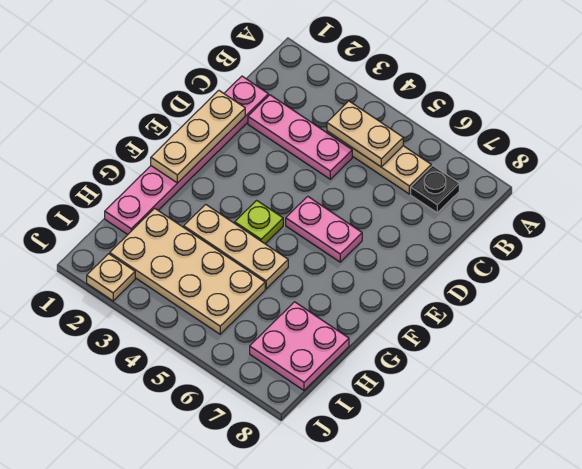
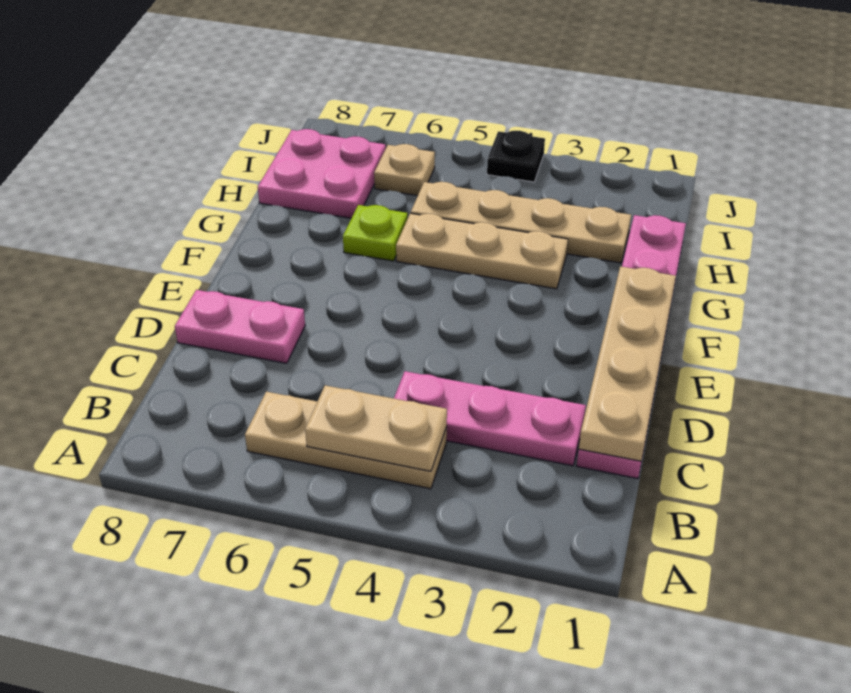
black 1x1 plate [411,166,459,213] -> black 1x1 plate moved to [487,131,545,182]
tan 1x3 plate [151,90,245,183] -> tan 1x4 plate [579,266,676,461]
pink 1x2 plate [286,196,362,262] -> pink 1x2 plate moved to [175,290,305,363]
lime 1x1 plate [235,200,283,244] -> lime 1x1 plate moved to [343,205,408,261]
tan 2x4 plate [110,208,265,334] -> tan 1x4 plate [411,182,631,263]
tan 1x1 plate [87,254,135,301] -> tan 1x1 plate moved to [374,144,435,196]

